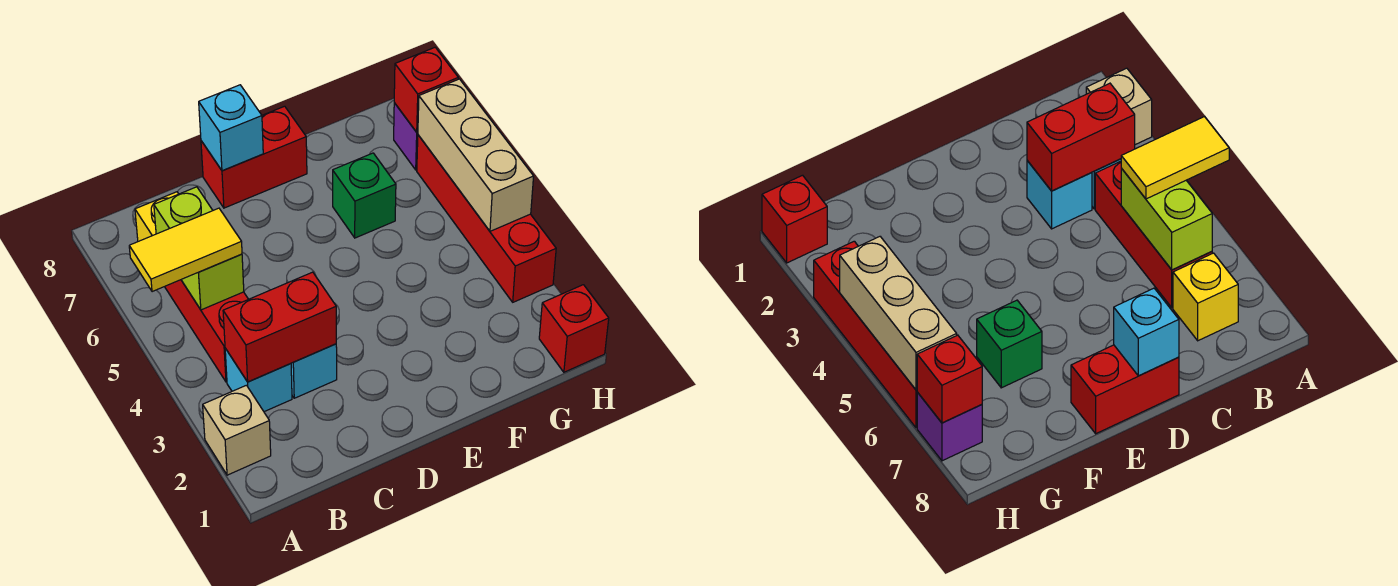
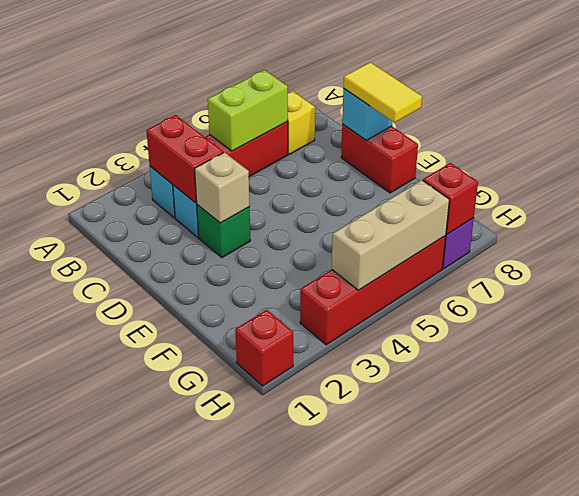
tan 1x1 brick [203,385,271,475] -> tan 1x1 brick moved to [195,152,250,223]
yellow 1x2 tile [129,208,242,292] -> yellow 1x2 tile moved to [343,62,422,122]
green 1x1 brick [333,153,396,238] -> green 1x1 brick moved to [197,205,250,257]

